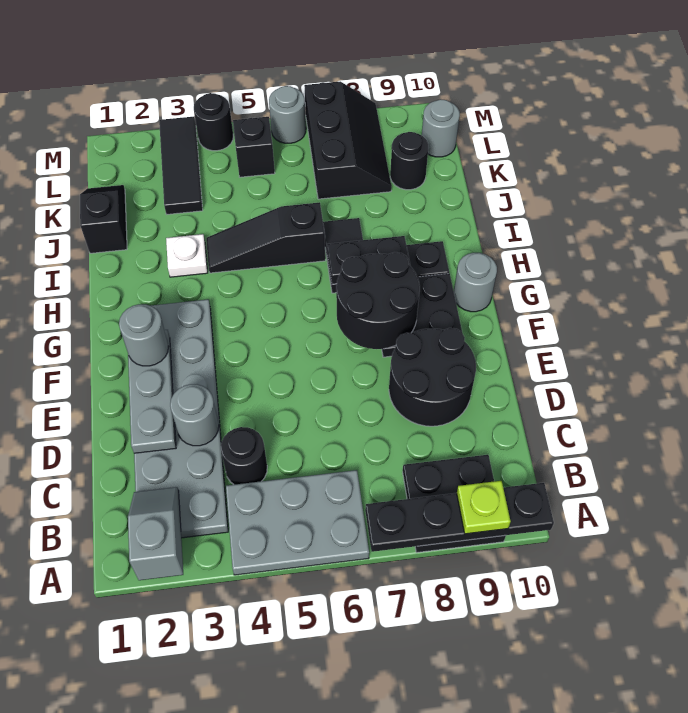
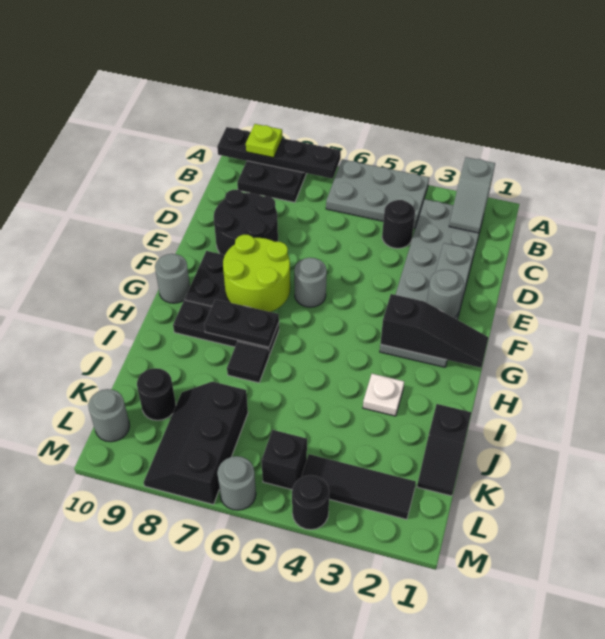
grey 1x1 round brick [170,384,219,446] -> grey 1x1 round brick moved to [294,258,327,307]
black 2x2 round brick [336,252,420,349] -> lime 2x2 round brick [223,235,290,312]
black 1x3 slope [206,202,325,273] -> black 1x3 slope moved to [380,294,488,368]
black 1x3 tile [159,117,203,214] -> black 1x3 tile turned to [301,454,416,519]

